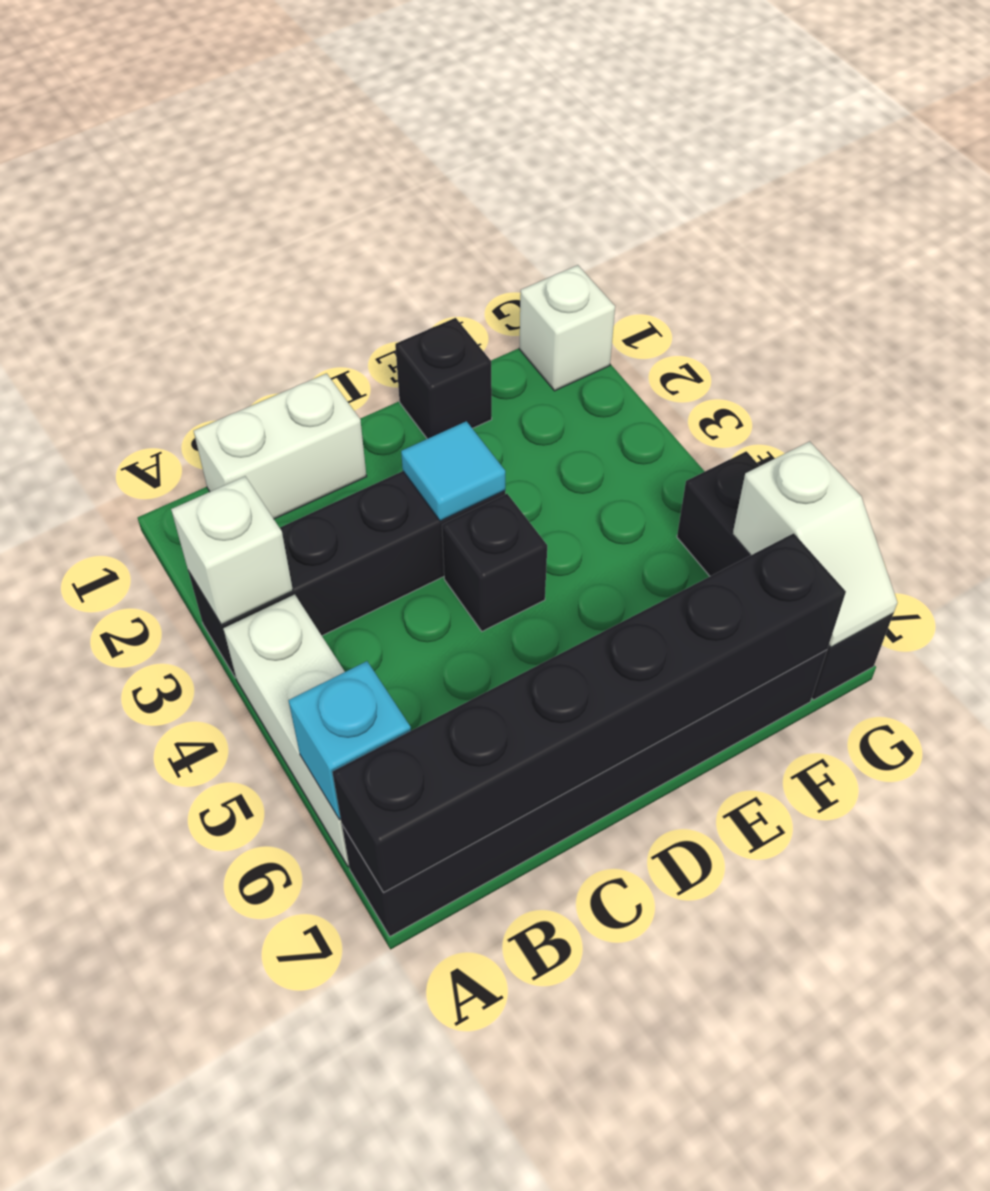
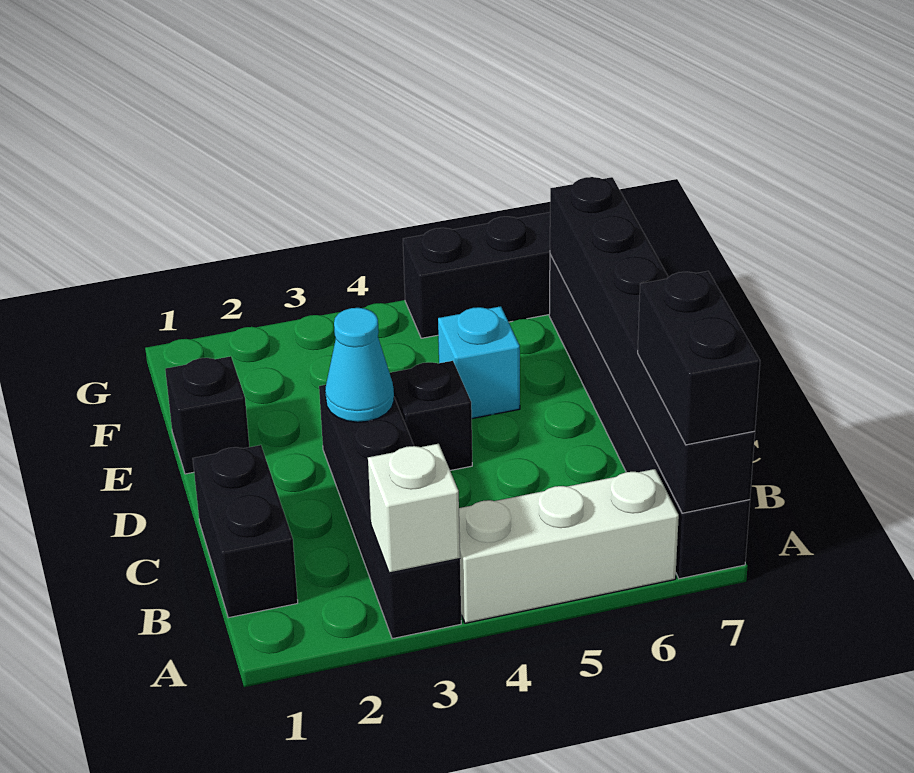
cyan 1x1 brick [288,661,411,820] -> cyan 1x1 brick moved to [438,306,520,419]
none -> black 1x2 brick [638,271,760,445]
white 1x2 brick [194,373,367,519] -> black 1x2 brick [193,445,298,618]
cyan 1x1 tile [401,421,505,521] -> cyan 1x1 cone [325,308,394,422]
white 1x1 brick [519,265,615,391] -> none
white 1x2 slope [733,441,898,647] -> none

